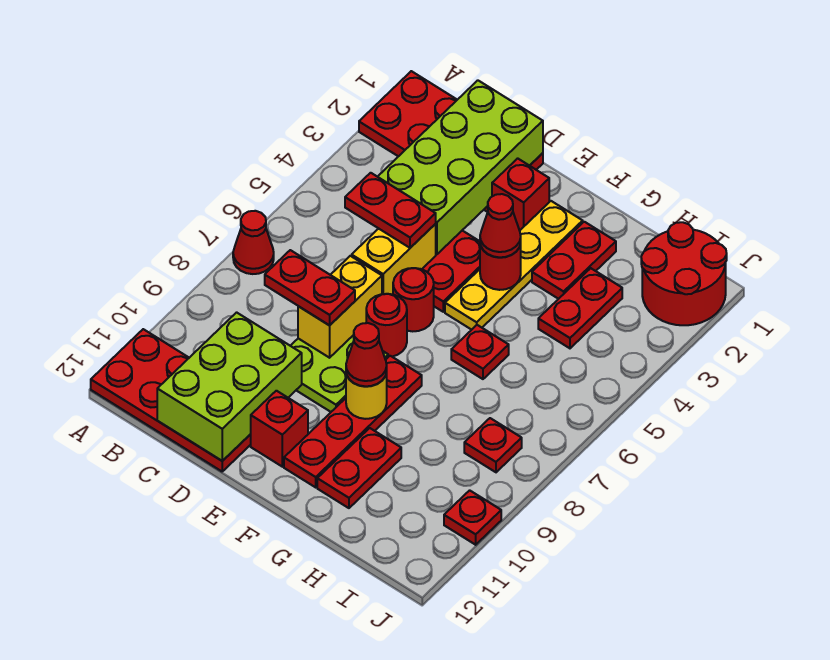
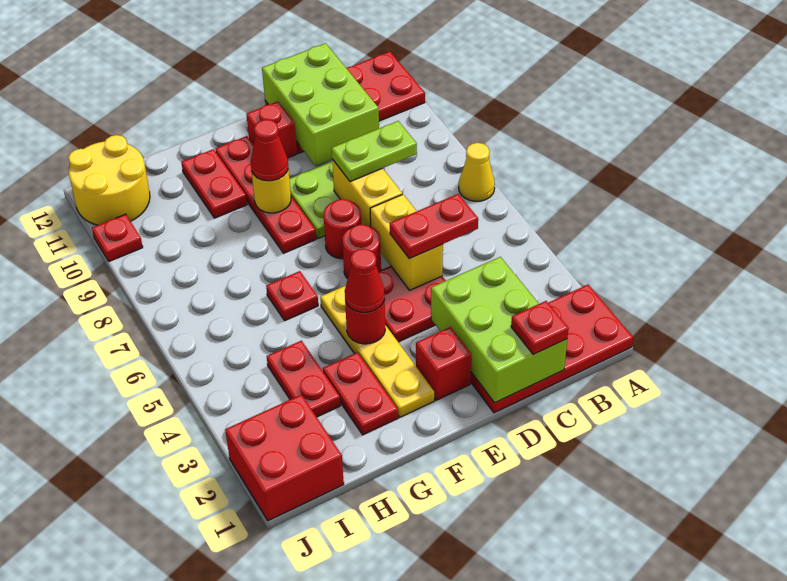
red 1x1 cone [233,211,274,274] -> yellow 1x1 cone [459,143,495,201]
lime 2x4 brick [378,80,543,255] -> lime 2x3 brick [431,257,567,403]
red 1x2 plate [265,250,355,325] -> lime 1x2 plate [332,121,417,181]
red 2x2 round brick [641,222,727,325] -> red 2x2 brick [225,395,344,521]
red 1x1 plate [464,418,522,472] -> red 1x1 plate moved to [511,301,569,355]
none -> yellow 2x2 round brick [68,135,150,225]

